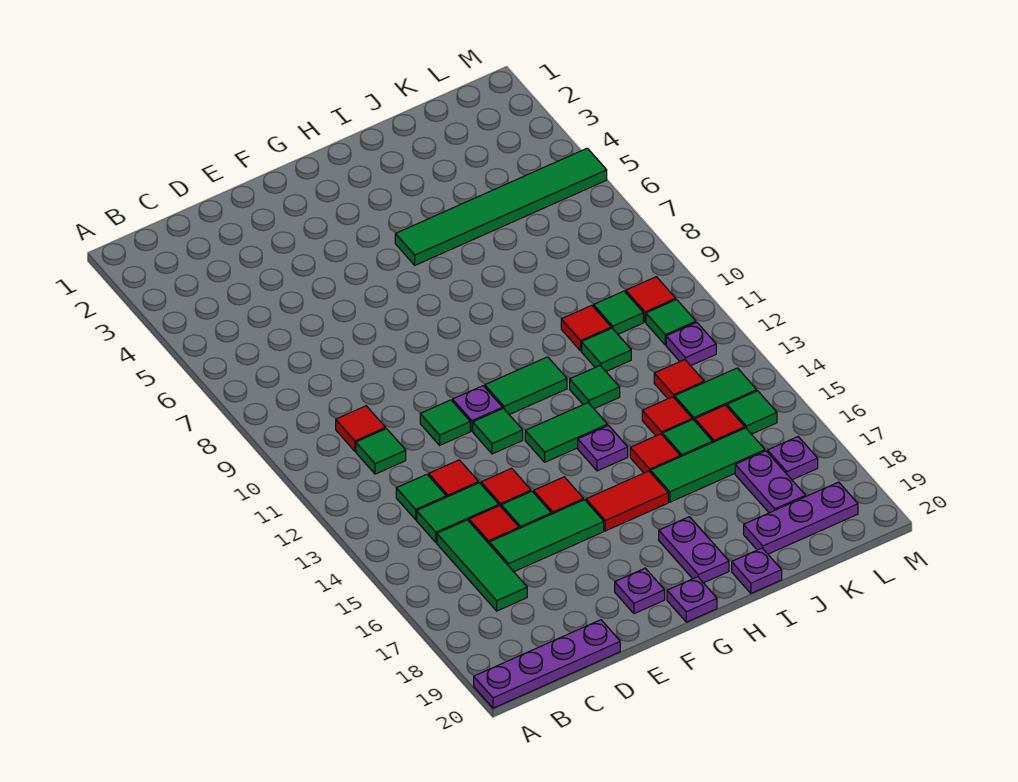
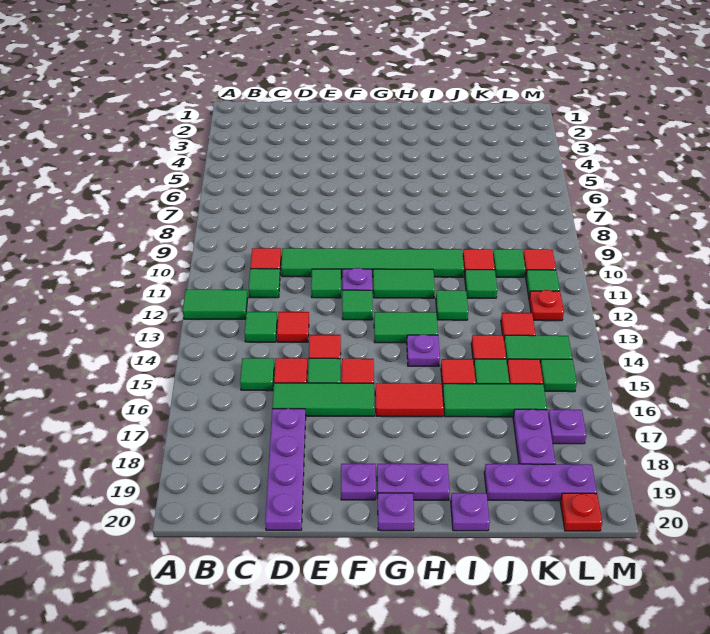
purple 1x4 plate [474,620,620,708] -> purple 1x4 plate turned to [265,409,306,530]
green 1x2 tile [417,483,499,543] -> green 1x2 tile moved to [183,289,248,319]
green 1x3 tile [437,520,527,611] -> green 1x1 tile [240,358,274,391]
green 1x6 tile [395,148,607,265] -> green 1x6 tile moved to [281,248,464,277]
purple 1x2 plate [659,517,729,583] -> purple 1x2 plate turned to [377,464,450,500]
purple 1x1 plate [666,322,716,366] -> red 1x1 plate [529,290,564,321]
none -> red 1x1 plate [560,493,602,531]

